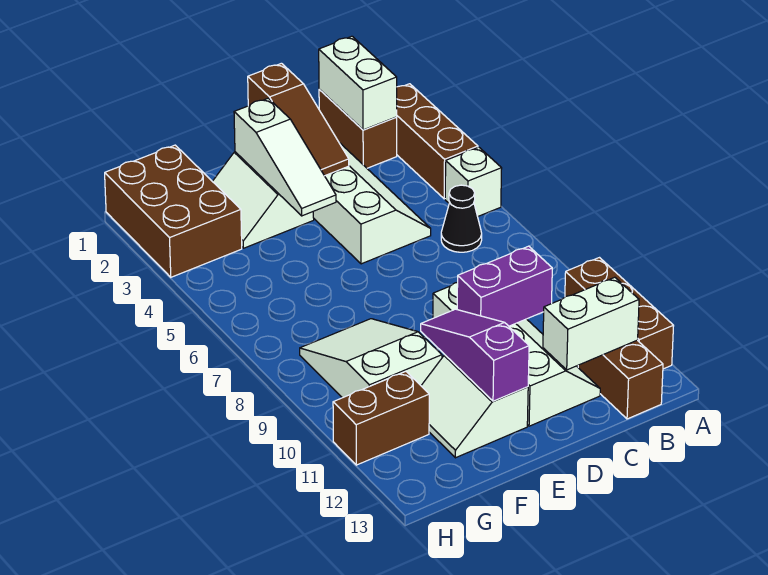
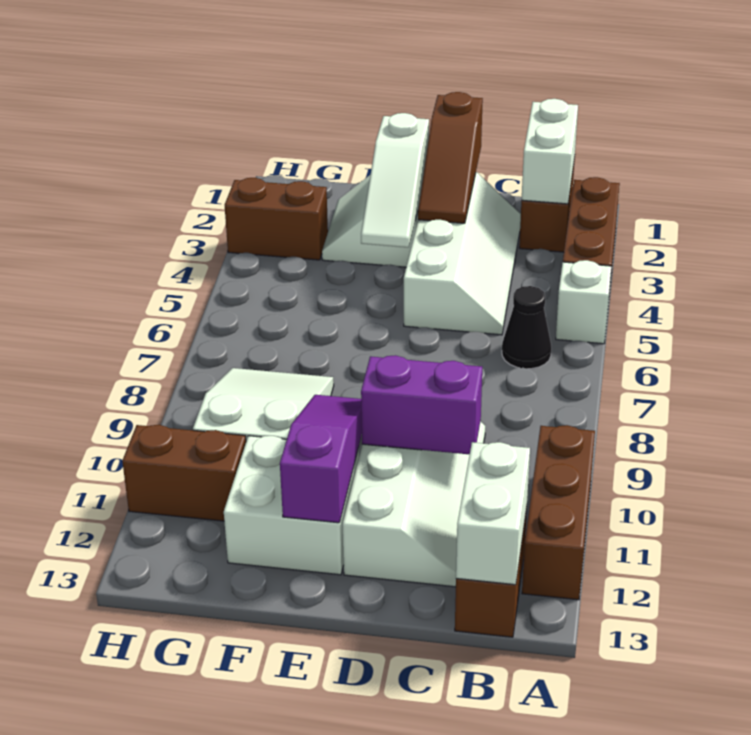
white 1x2 brick [543,277,639,370] -> white 1x2 brick turned to [456,442,530,585]
white 2x2 slope [421,355,528,458] -> white 2x2 brick [224,436,359,575]
brown 2x3 brick [105,145,242,277] -> brown 1x2 brick [225,178,328,260]

